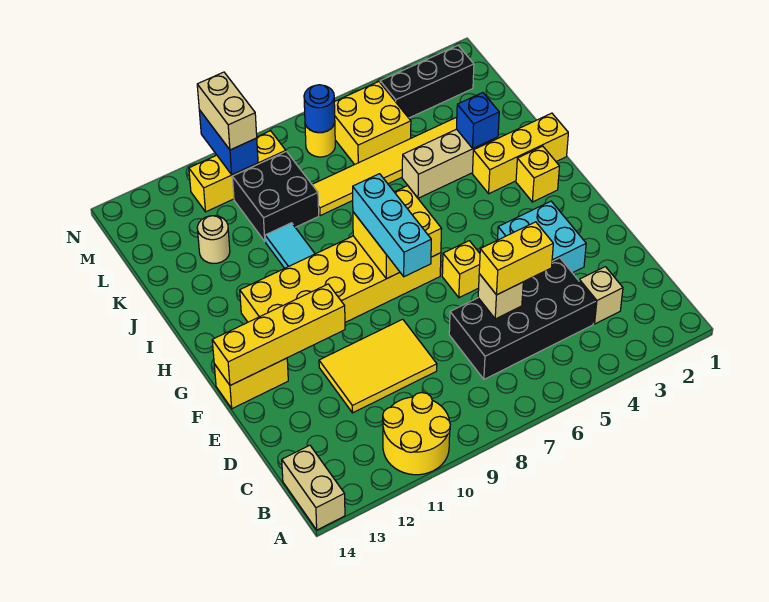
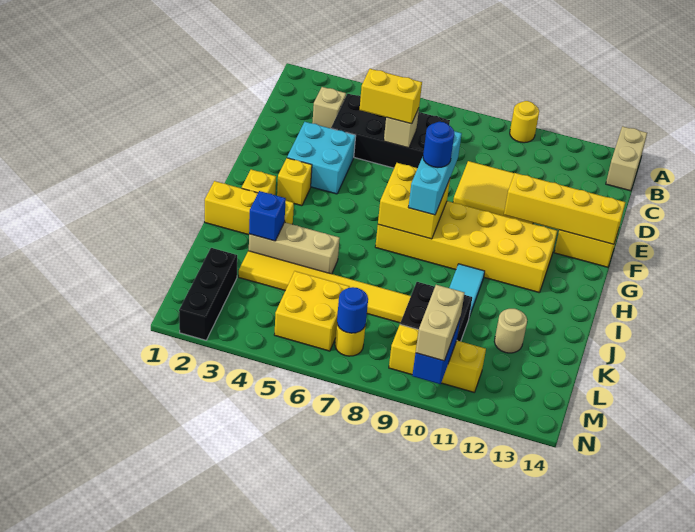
yellow 2x2 round brick [383,393,450,475] -> yellow 1x1 round brick [510,101,539,143]
yellow 1x1 brick [442,241,480,298] -> yellow 1x1 brick moved to [277,158,312,206]
none -> blue 1x1 round brick [423,122,454,168]
black 1x3 brick [380,46,474,118] -> black 1x3 brick turned to [179,248,237,340]

